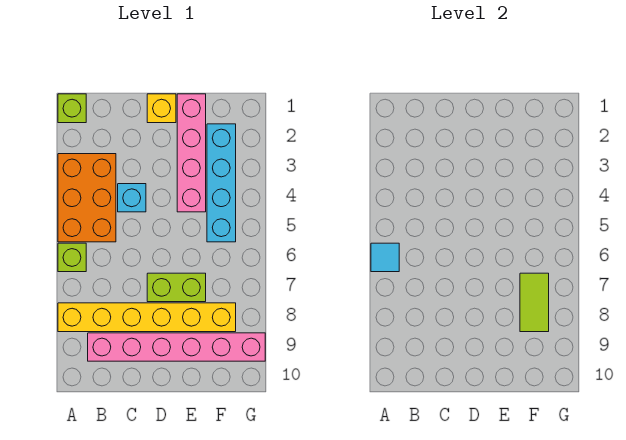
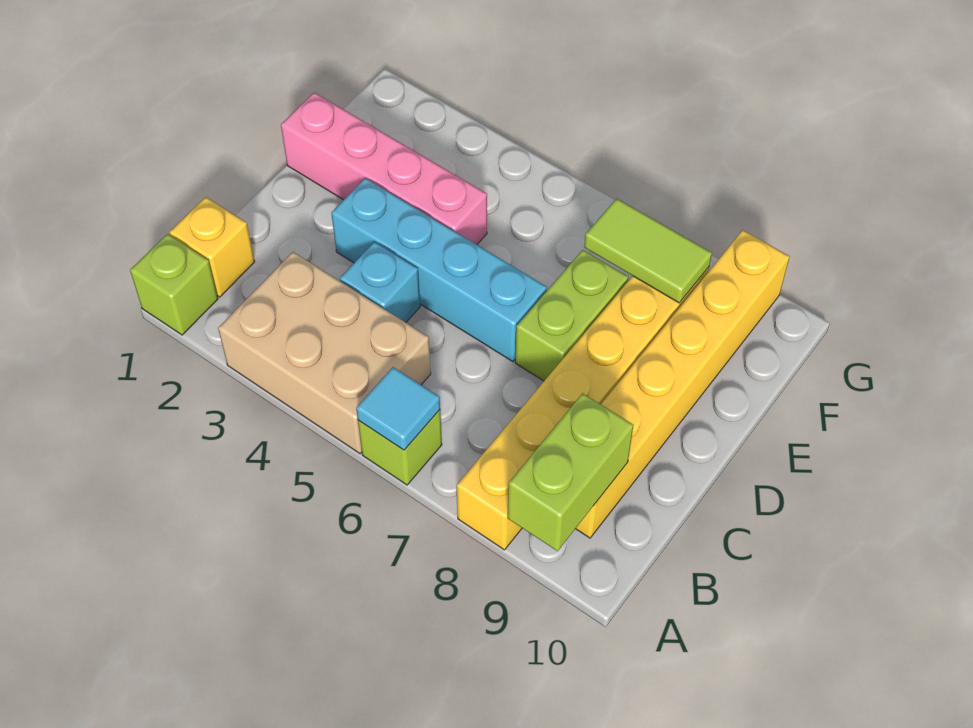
orange 2x3 brick [58,154,116,242] -> tan 2x3 brick [218,252,431,454]
none -> lime 1x2 brick [508,393,633,551]
pink 1x6 brick [88,333,265,361] -> yellow 1x6 brick [576,230,790,538]
yellow 1x1 brick [147,94,176,123] -> yellow 1x1 brick moved to [169,197,255,297]
cyan 1x4 brick [207,124,236,242] -> cyan 1x4 brick moved to [331,178,547,362]

